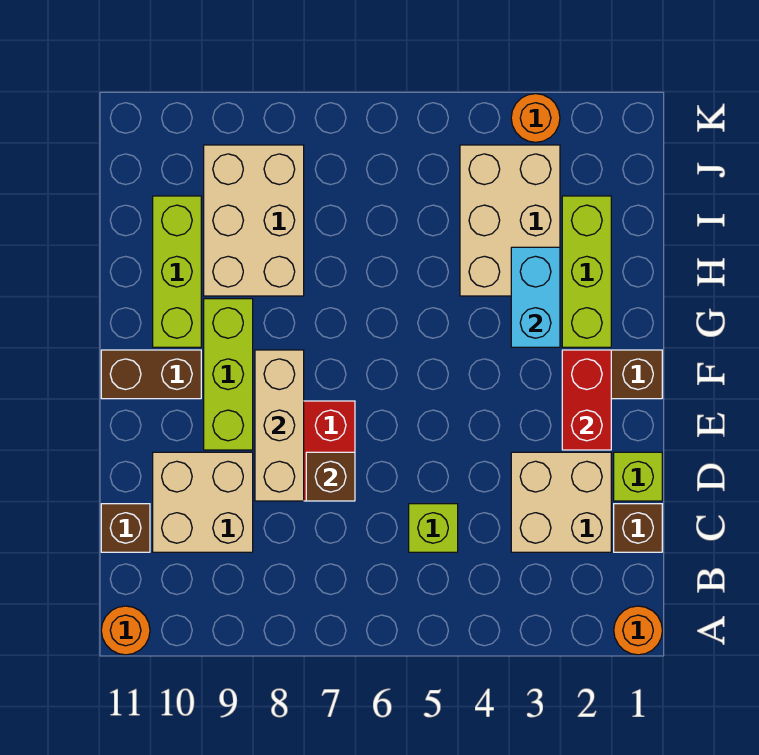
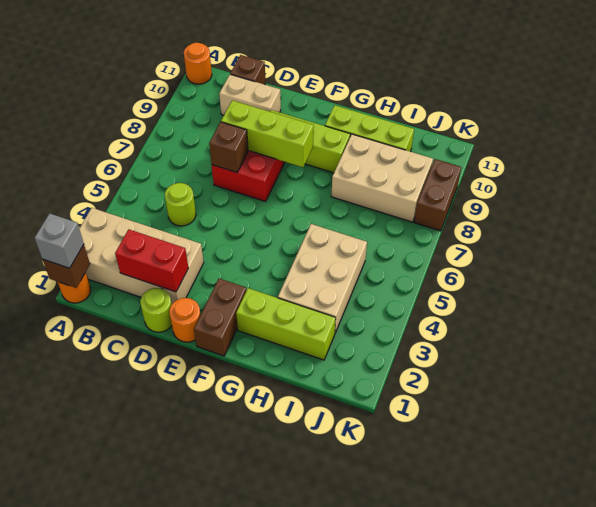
none -> grey 1x1 brick [35,213,84,268]
brown 1x1 brick [614,504,662,552] -> brown 1x1 brick moved to [43,245,90,288]
tan 2x2 brick [511,452,611,552] -> tan 2x4 brick [79,208,204,304]
lime 1x1 brick [409,504,458,552] -> lime 1x1 round brick [165,183,196,226]
tan 2x2 brick [153,452,253,552] -> tan 1x2 brick [219,74,281,115]
lime 1x1 brick [614,452,662,501] -> lime 1x1 round brick [140,288,172,332]
tan 1x3 brick [255,350,304,501] -> lime 1x3 brick [221,100,314,167]
red 1x2 brick [562,350,611,450] -> red 1x2 brick moved to [115,229,188,292]
brown 1x2 brick [101,350,201,399] -> brown 1x2 brick moved to [414,159,461,231]
cyan 1x2 brick [511,247,560,347] -> none
tan 2x3 brick [460,145,560,296] -> tan 2x3 brick turned to [278,224,367,333]
orange 1x1 round brick [511,94,560,142] -> orange 1x1 round brick moved to [169,298,201,342]

